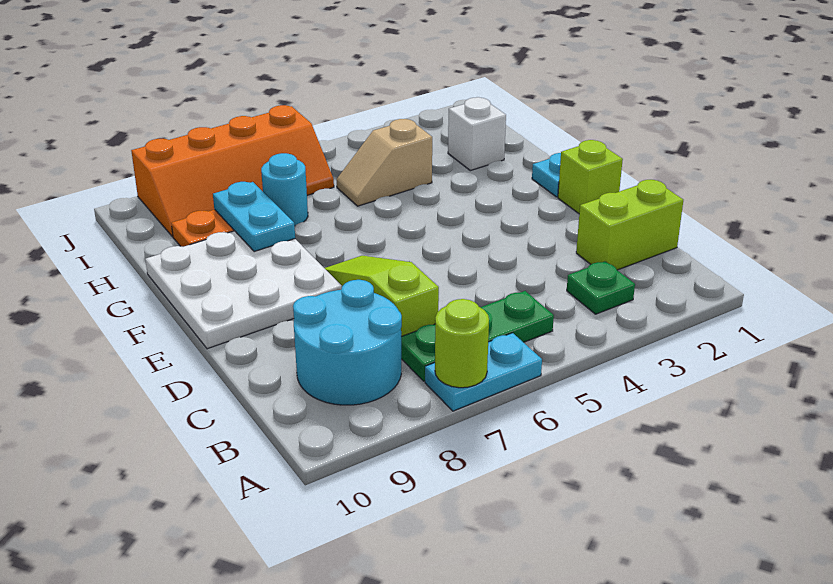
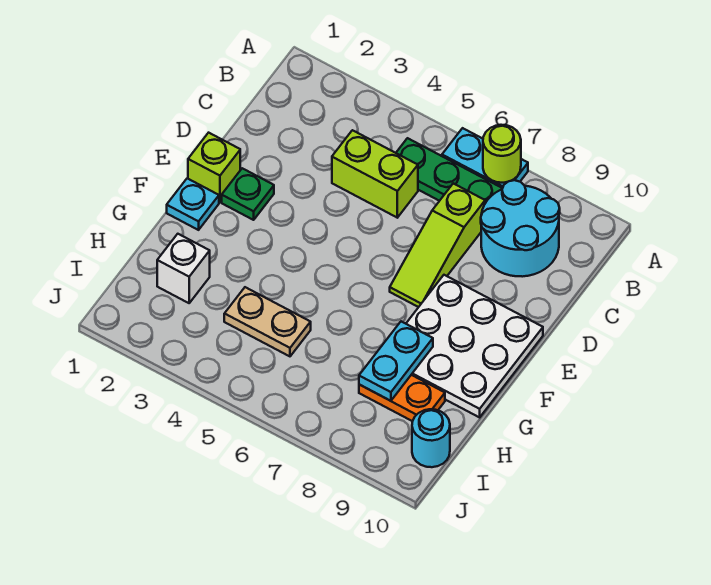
green 1x1 plate [567,261,635,314] -> green 1x1 plate moved to [222,168,274,220]
lime 1x2 brick [576,180,683,270] -> lime 1x2 brick moved to [332,130,418,218]
tan 1x2 slope [337,119,432,206] -> tan 1x2 plate [224,287,311,356]
cyan 1x1 round brick [261,153,308,226] -> cyan 1x1 round brick moved to [412,409,450,467]
orange 2x4 slope [131,105,334,237] -> none

